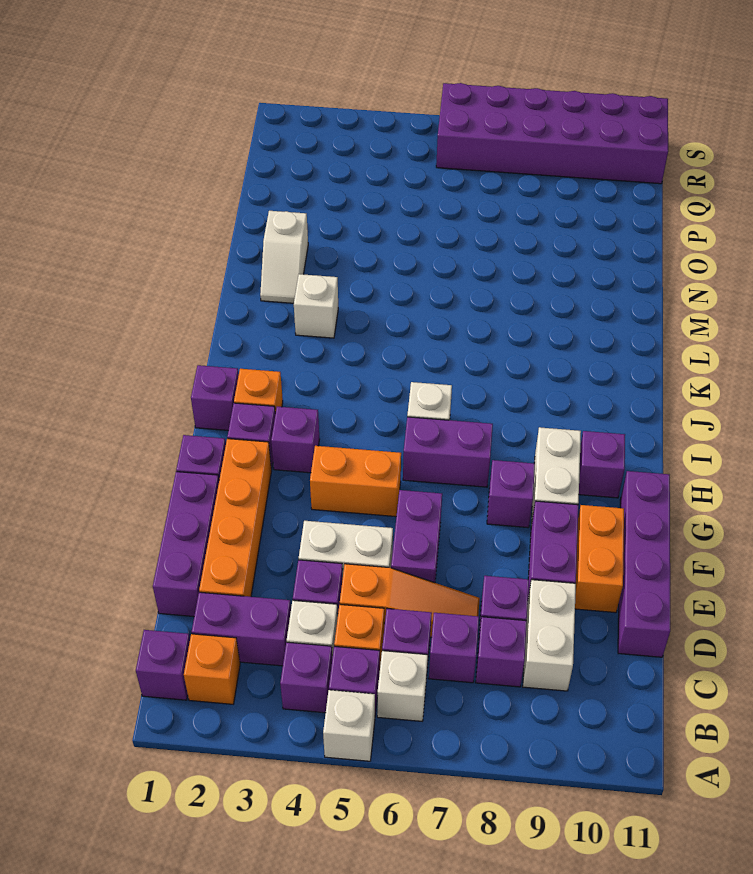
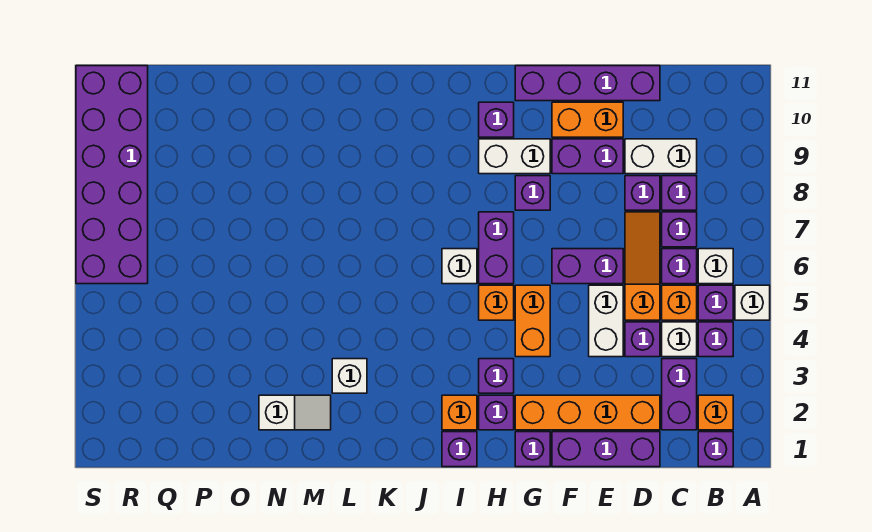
none -> orange 1x1 brick [479,285,514,320]

